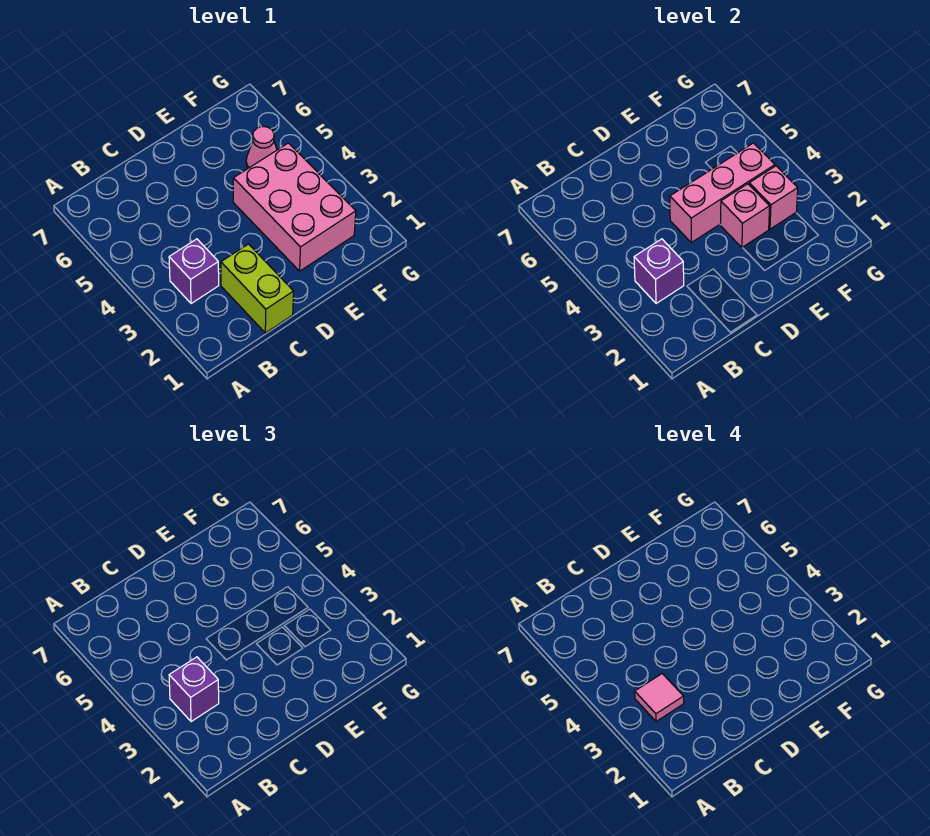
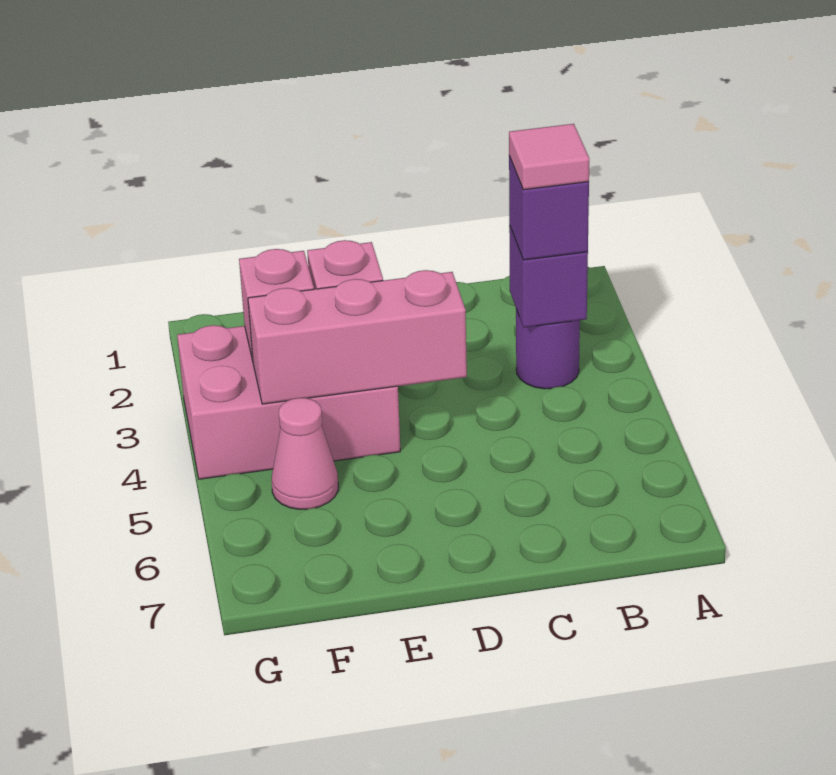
purple 1x1 brick [169,239,219,304] -> purple 1x1 round brick [516,309,580,389]
lime 1x2 brick [221,244,294,333] -> none
pink 2x3 brick [233,143,356,271] -> pink 2x3 brick turned to [177,325,400,479]

